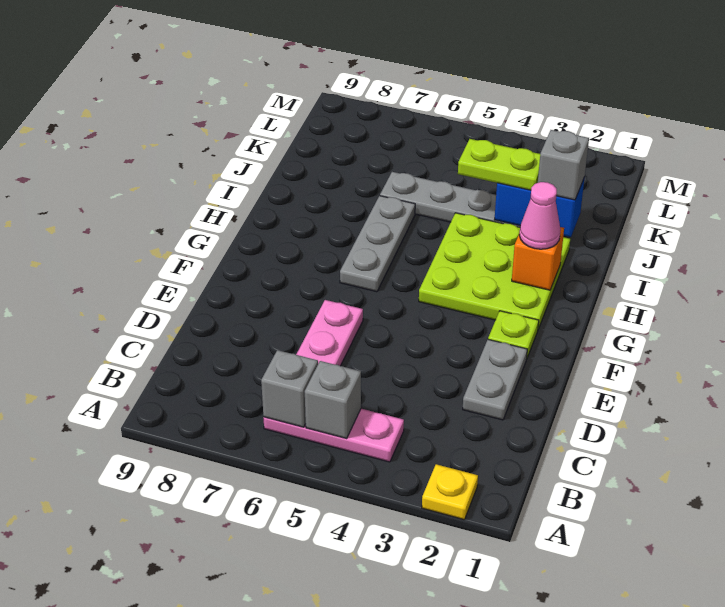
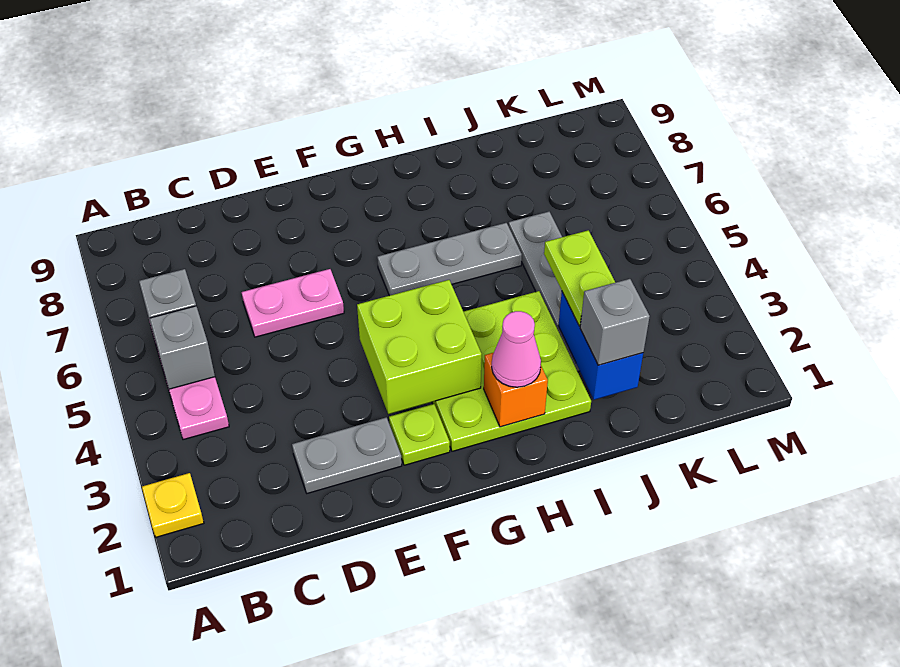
none -> lime 2x2 brick [357,280,482,414]

